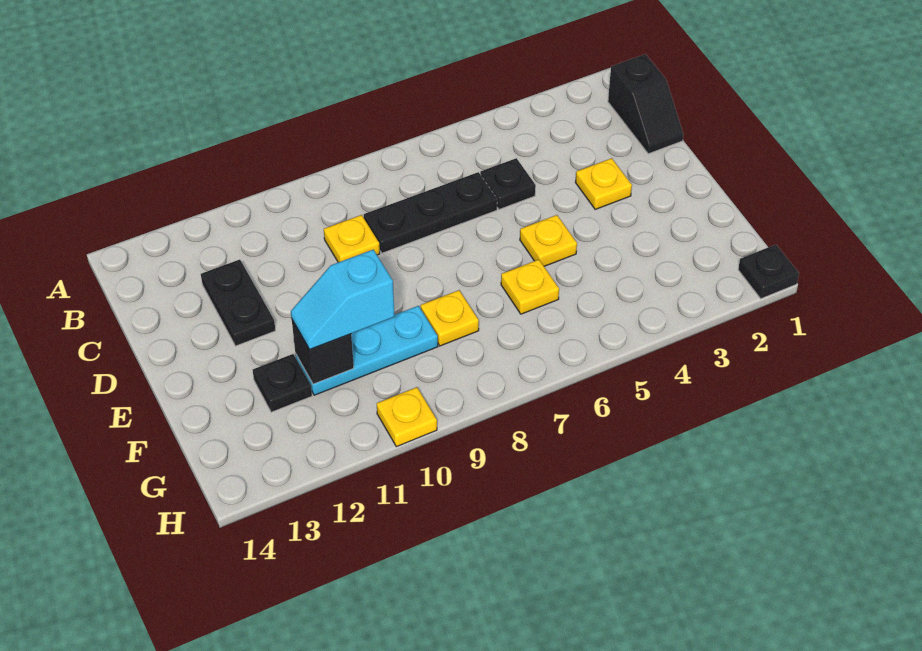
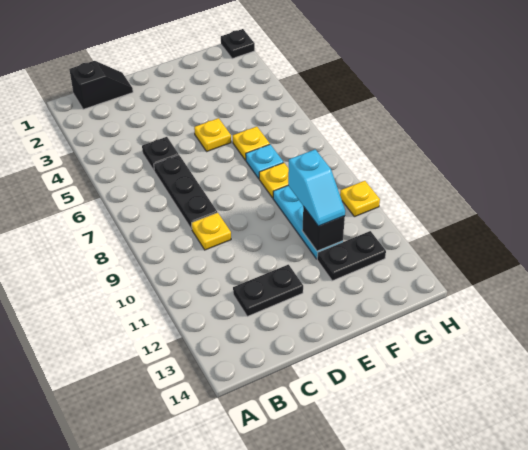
yellow 1x1 plate [575,158,632,209] -> none
none -> cyan 1x1 plate [246,144,283,179]
black 1x1 plate [253,354,312,412] -> black 1x2 plate [317,231,386,281]

